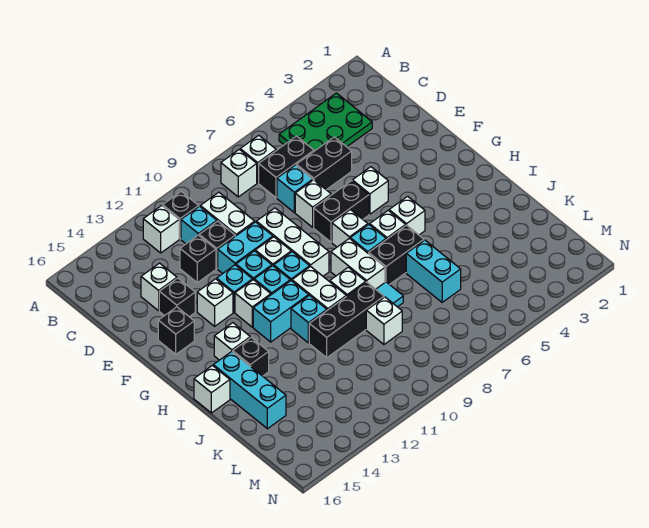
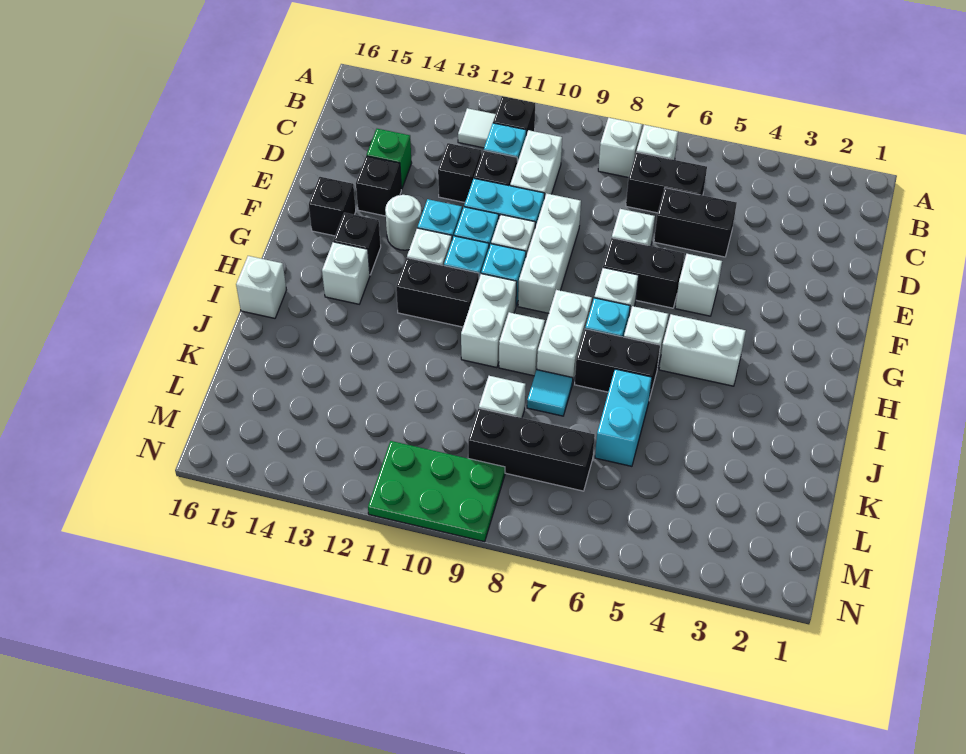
green 2x3 plate [279,93,372,151] -> green 2x3 plate moved to [368,441,505,542]
white 1x1 brick [143,205,179,253] -> white 1x1 tile [458,108,496,148]
cyan 1x1 brick [277,165,313,213] -> none
white 1x1 brick [141,263,177,311] -> green 1x1 brick [367,129,412,189]
white 1x1 brick [197,279,233,326] -> white 1x1 round brick [385,195,422,250]
white 1x1 brick [389,196,425,235] -> white 1x2 brick [659,314,746,386]
cyan 1x2 brick [253,281,309,342] -> black 1x2 brick [396,258,479,327]
cyan 1x1 brick [291,295,327,343] -> none
black 1x1 brick [233,337,269,376] -> black 1x1 brick moved to [333,213,381,275]
cyan 1x3 brick [213,352,286,429] -> none
black 1x3 brick [309,282,384,358] -> black 1x3 brick moved to [468,408,595,491]

